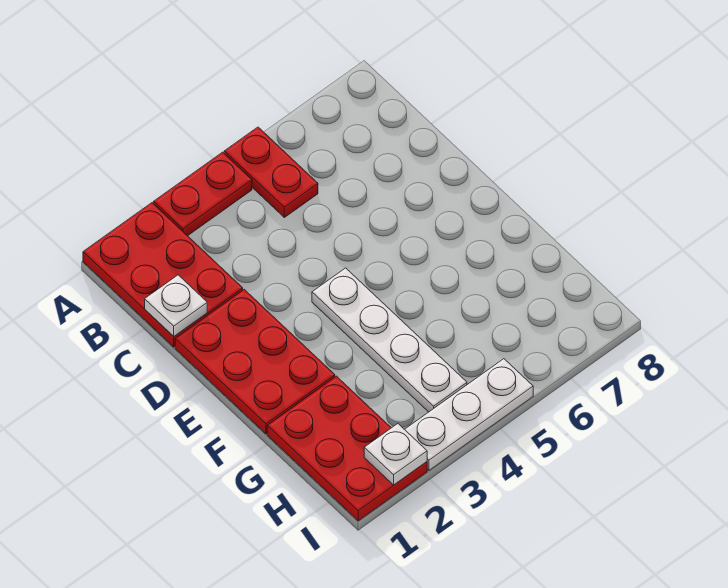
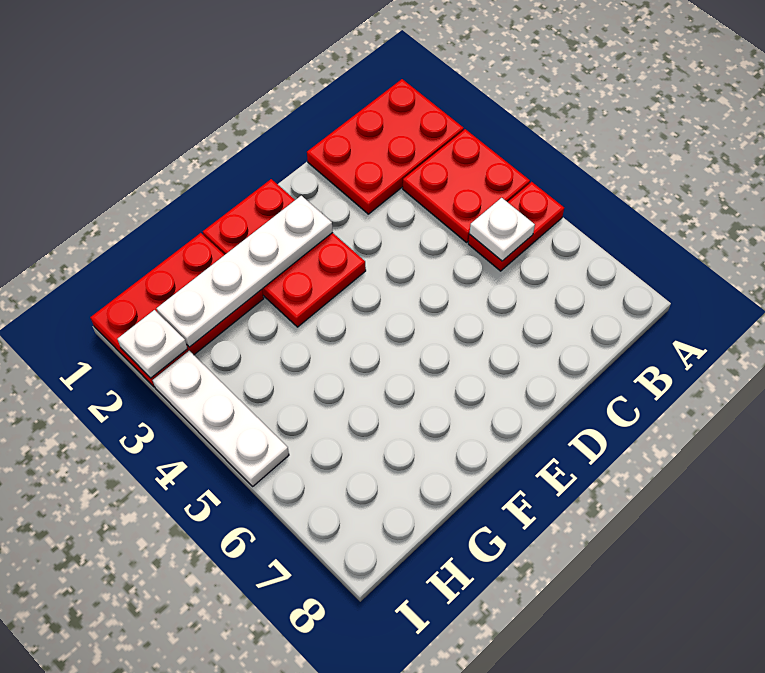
red 1x2 plate [154,152,252,236] -> red 2x2 plate [403,129,530,242]
white 1x1 plate [145,275,207,336] -> white 1x1 plate moved to [469,198,535,261]
red 2x3 plate [175,289,335,434] -> red 2x3 plate turned to [203,179,366,327]
white 1x4 plate [312,268,467,412] -> white 1x4 plate moved to [156,196,333,347]

